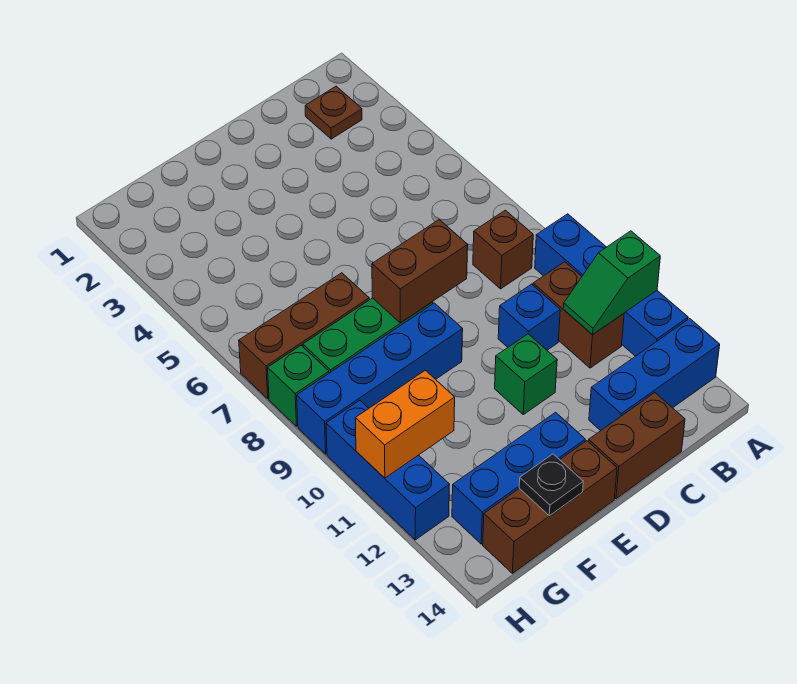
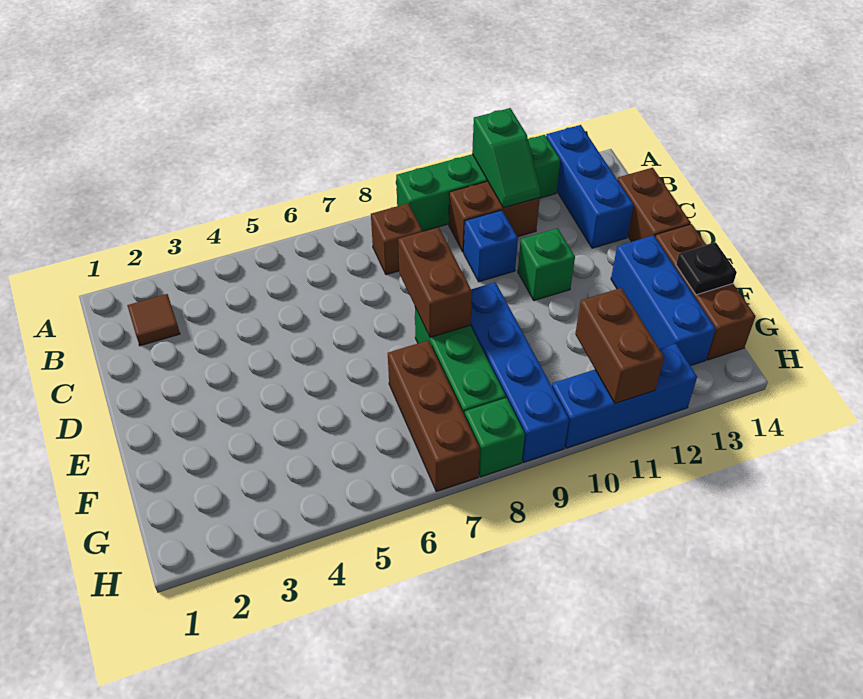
blue 1x4 brick [535,214,688,356] -> green 1x4 brick [396,135,560,231]
brown 1x1 plate [305,86,362,139] -> brown 1x1 tile [127,294,180,346]
orange 1x2 brick [355,370,455,478] -> brown 1x2 brick [575,288,664,404]

